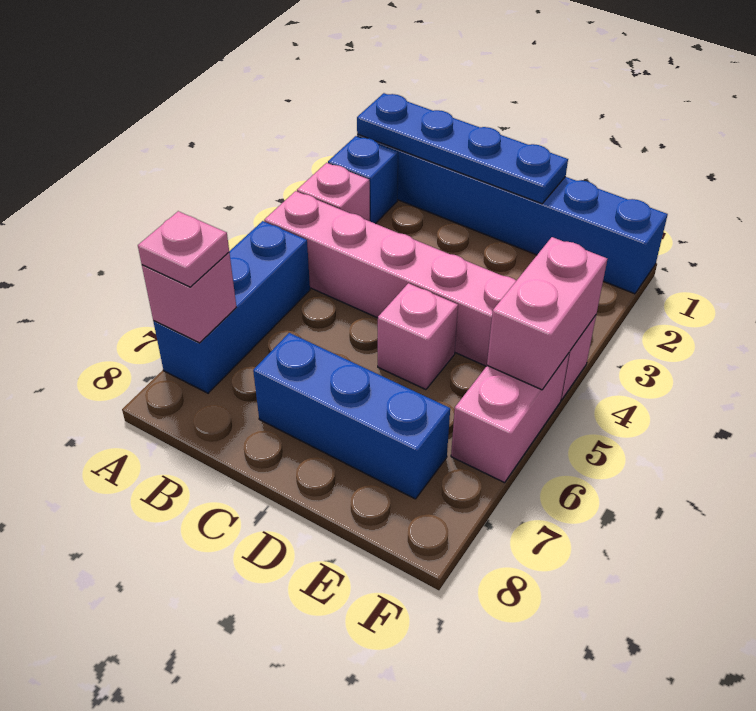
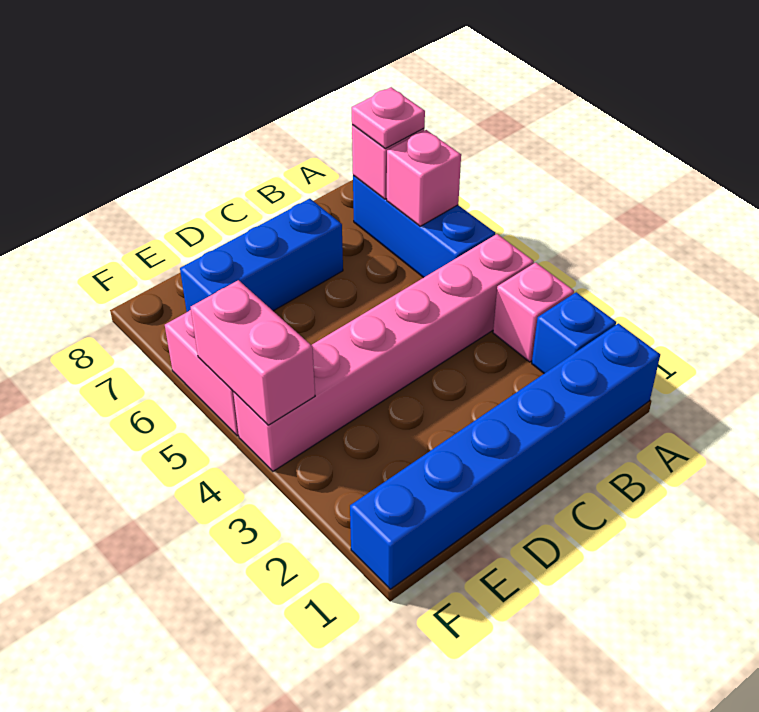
blue 1x4 plate [357,93,568,204] -> none
pink 1x1 brick [378,283,458,390] -> pink 1x1 brick moved to [387,130,461,226]

